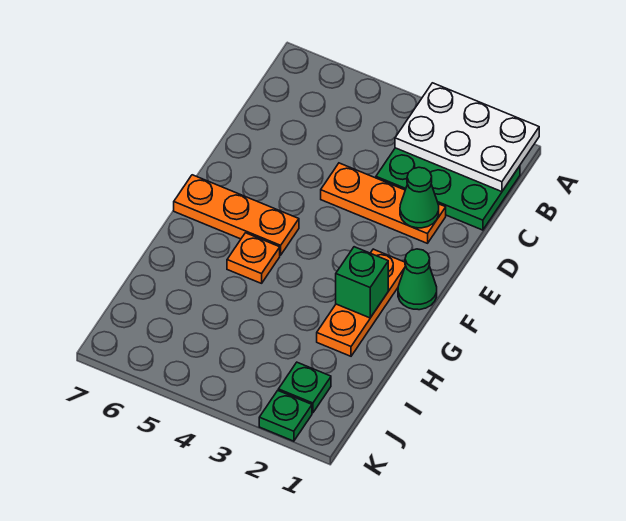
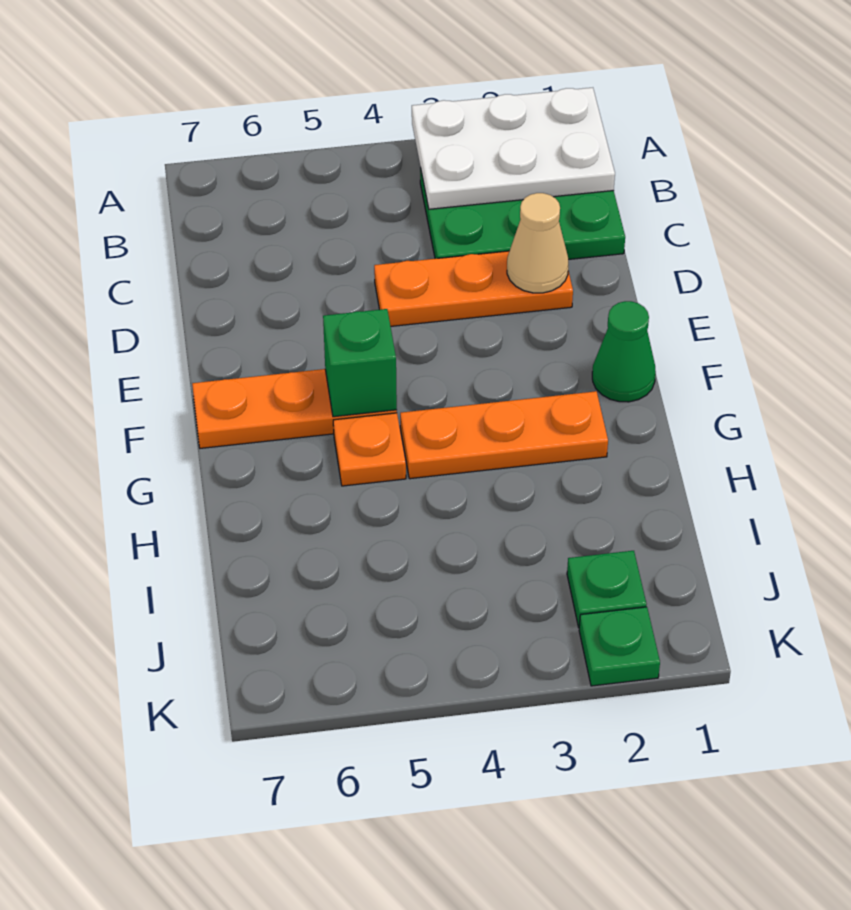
green 1x1 cone [400,167,439,228] -> tan 1x1 cone [507,193,568,293]
orange 1x3 plate [317,249,406,356] -> orange 1x3 plate turned to [400,391,608,479]
green 1x1 brick [336,247,388,318] -> green 1x1 brick moved to [323,309,397,417]

